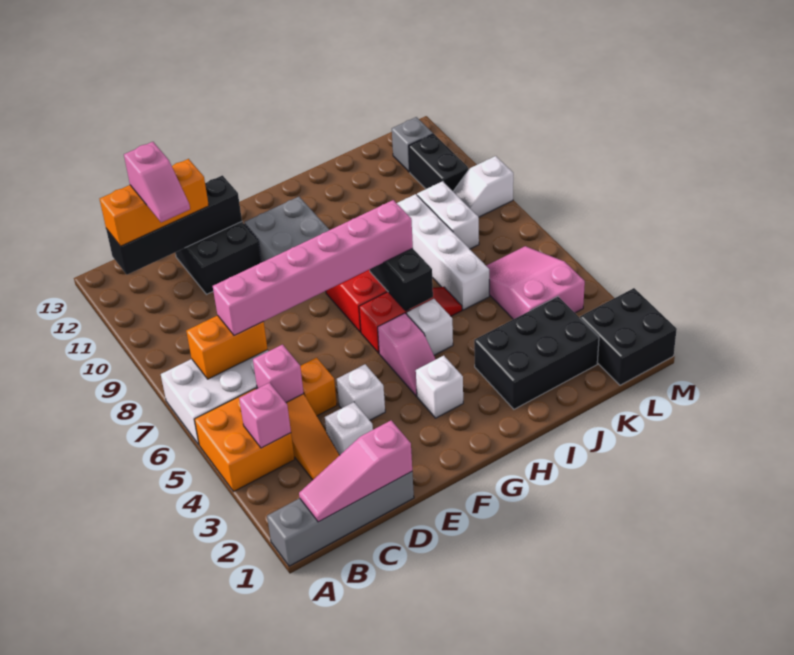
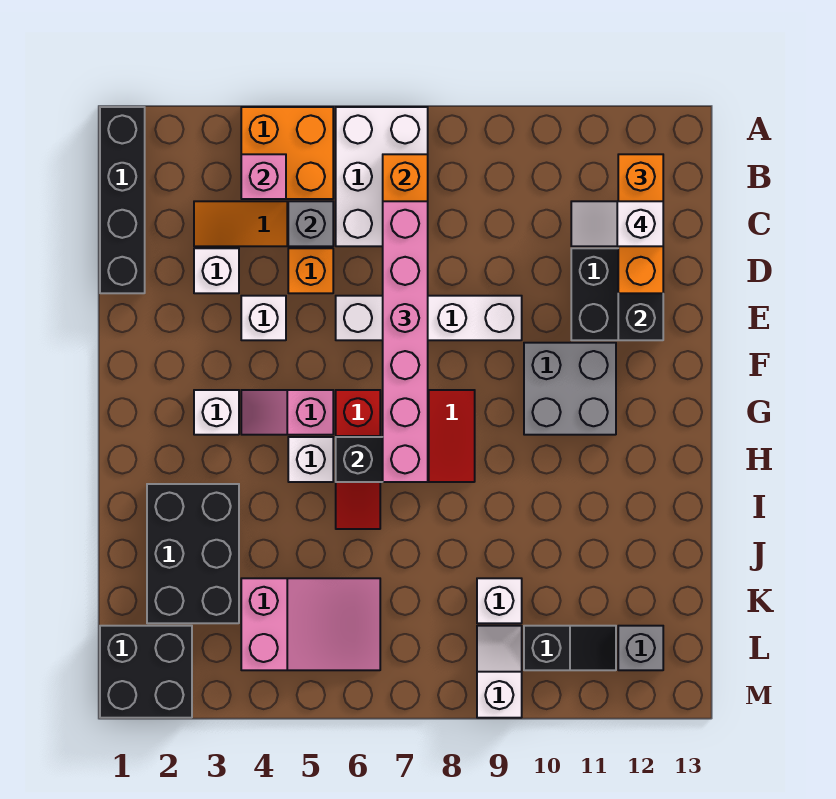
grey 1x4 brick [267,472,414,566] -> black 1x4 brick [100,107,145,293]
pink 1x3 slope [299,421,412,522] -> none
pink 1x1 brick [253,345,304,402] -> grey 1x1 brick [288,201,333,246]
pink 1x2 slope [124,142,190,222] -> white 1x2 slope [571,201,663,246]
white 1x4 brick [397,194,489,310] -> white 1x4 brick moved to [336,296,522,340]
white 1x2 brick [417,181,479,249] -> white 1x1 brick [477,578,522,623]
black 1x2 brick [409,134,469,191] -> black 1x2 slope [524,626,616,670]

